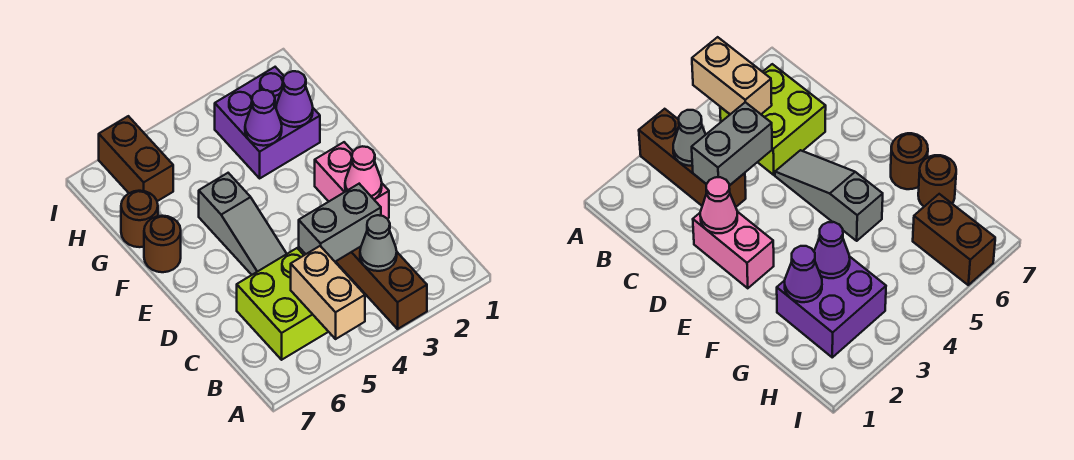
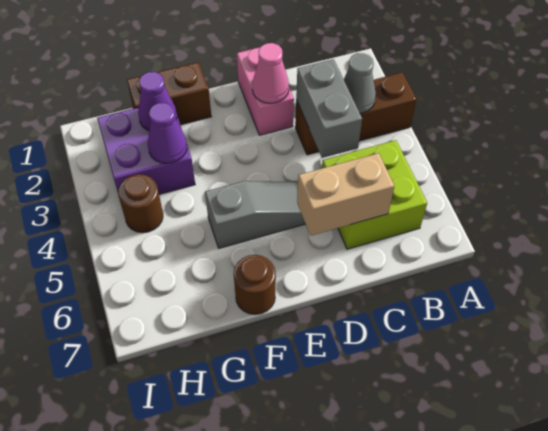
tan 1x2 brick [291,246,365,339] -> tan 1x2 brick moved to [297,153,394,236]
pink 1x2 brick [315,142,389,219] -> pink 1x2 brick turned to [237,47,294,135]
brown 1x1 round brick [121,191,158,247] -> brown 1x1 round brick moved to [118,174,163,233]
brown 1x2 brick [99,116,173,201] -> brown 1x2 brick moved to [127,62,211,125]

